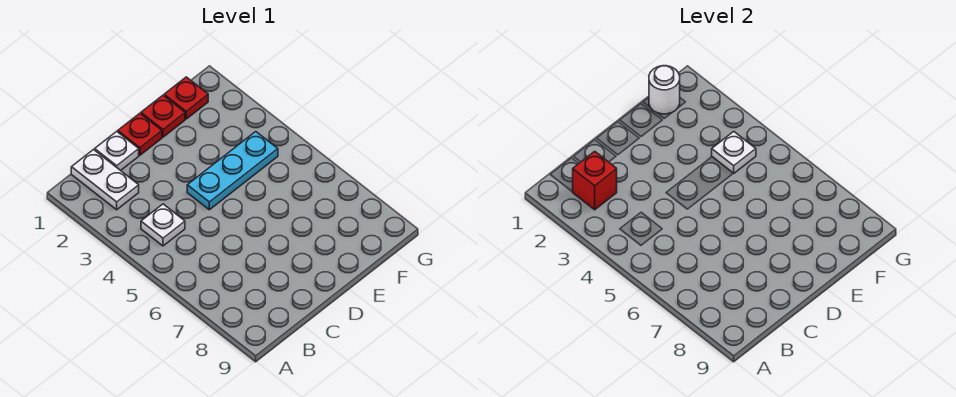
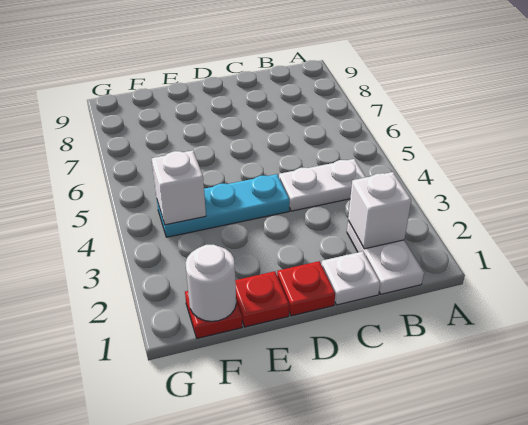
red 1x1 brick [573,151,617,210] -> white 1x1 brick [348,172,411,249]
white 1x1 plate [141,204,185,246] -> white 1x2 plate [279,159,365,211]
white 1x1 plate [712,132,756,173] -> white 1x1 brick [152,150,206,225]

